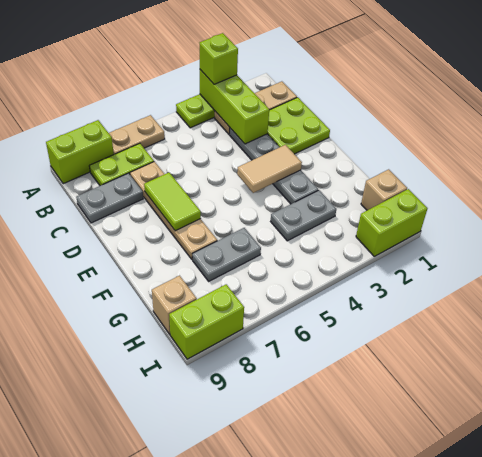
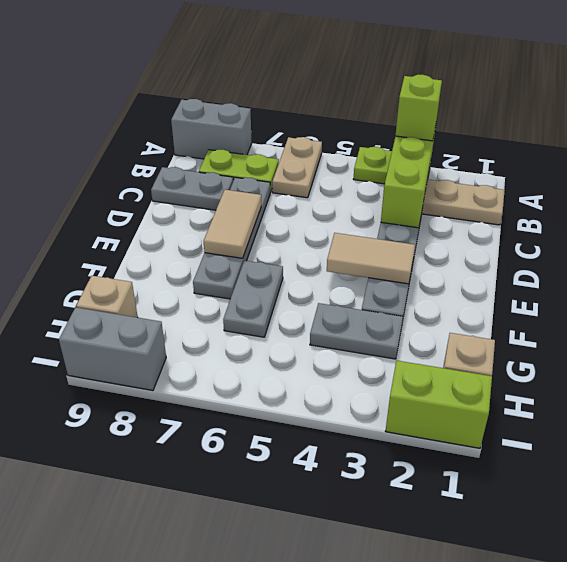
tan 1x2 plate [109,115,165,154] -> tan 1x2 plate turned to [272,137,322,198]
lime 1x2 brick [46,120,114,184] -> grey 1x2 brick [171,99,252,159]
lime 2x2 plate [268,97,330,154] -> none
tan 1x4 plate [130,162,217,259] -> grey 1x4 plate [193,177,270,299]
lime 1x2 tile [144,173,201,231] -> tan 1x2 tile [204,190,261,258]
grey 1x2 plate [192,228,261,281] -> grey 1x2 plate turned to [223,261,283,337]
lime 1x2 brick [169,284,244,359] -> grey 1x2 brick [59,307,166,390]

